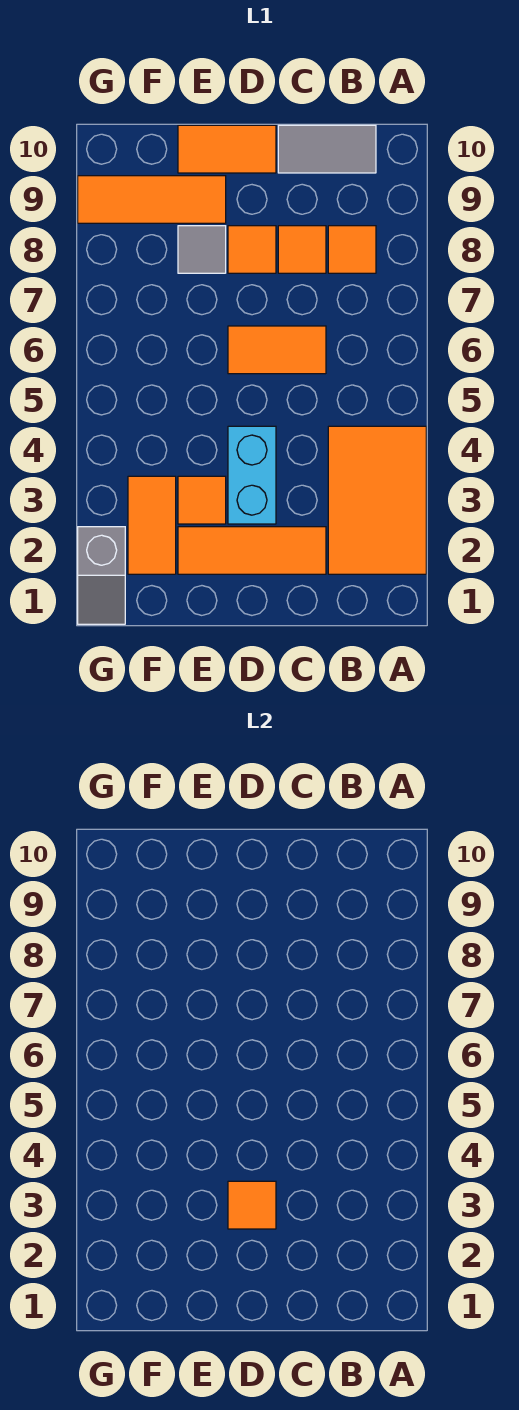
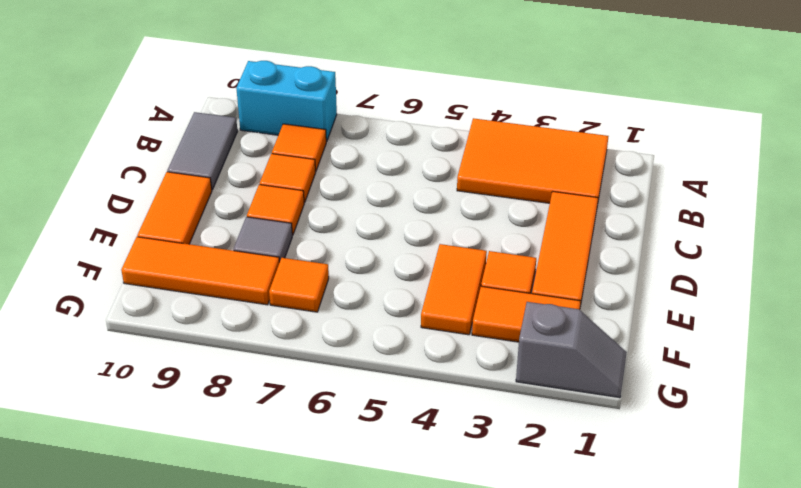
orange 1x2 tile [228,326,326,374] -> orange 1x2 tile moved to [421,244,487,335]
cyan 1x2 brick [228,426,276,524] -> cyan 1x2 brick moved to [236,61,337,142]
orange 1x1 tile [228,1181,276,1229] -> orange 1x1 tile moved to [269,258,329,312]
orange 1x3 tile [78,176,226,223] -> orange 1x3 tile turned to [121,237,279,305]

